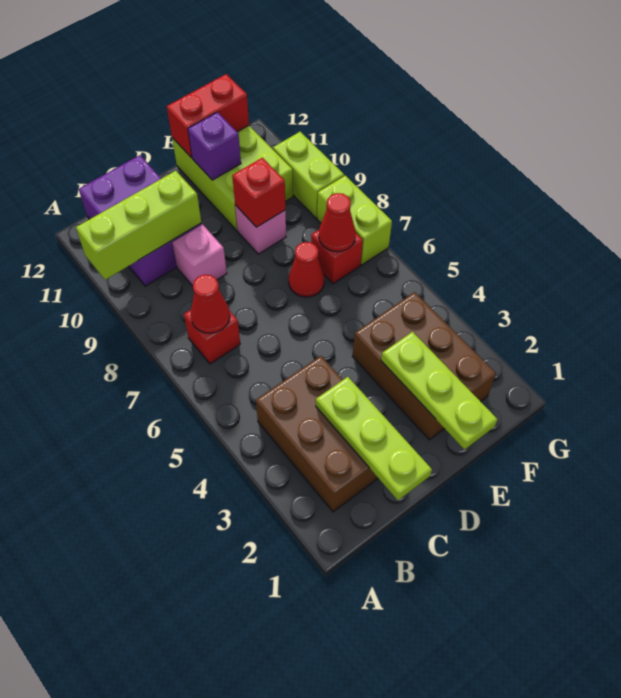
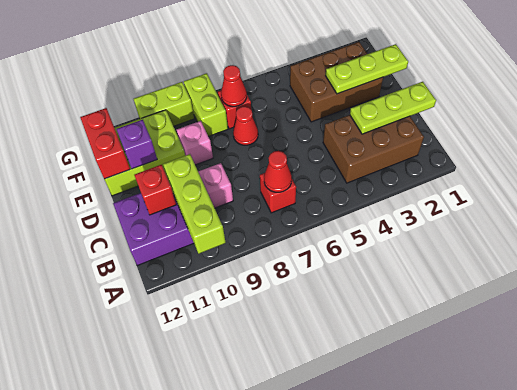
red 1x1 brick [232,158,285,227] -> red 1x1 brick moved to [134,165,176,215]
lime 1x2 brick [317,175,392,265] -> lime 1x2 brick turned to [184,73,228,136]

